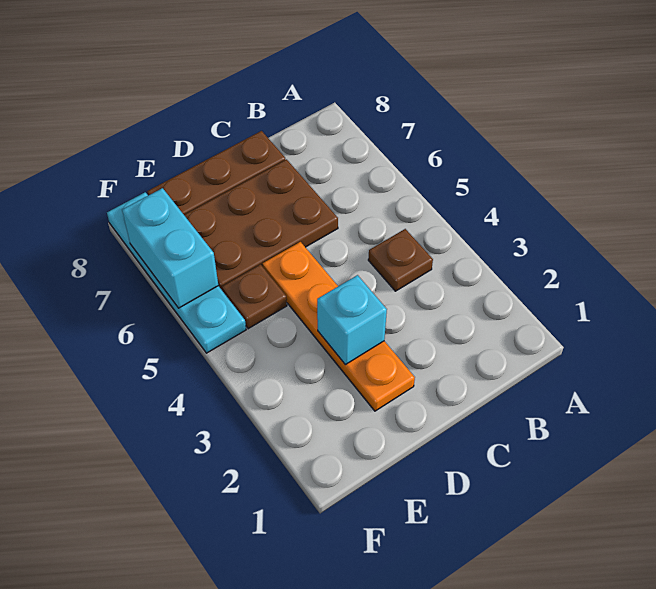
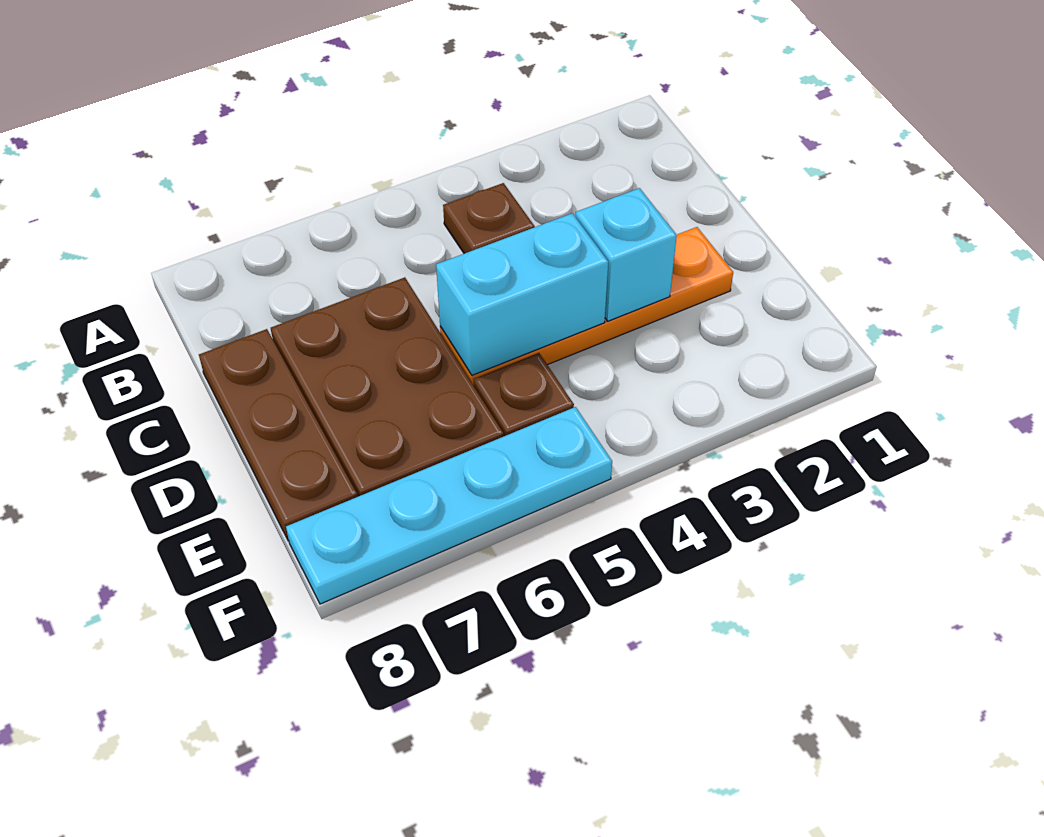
cyan 1x2 brick [122,188,218,308] -> cyan 1x2 brick moved to [436,213,608,375]

